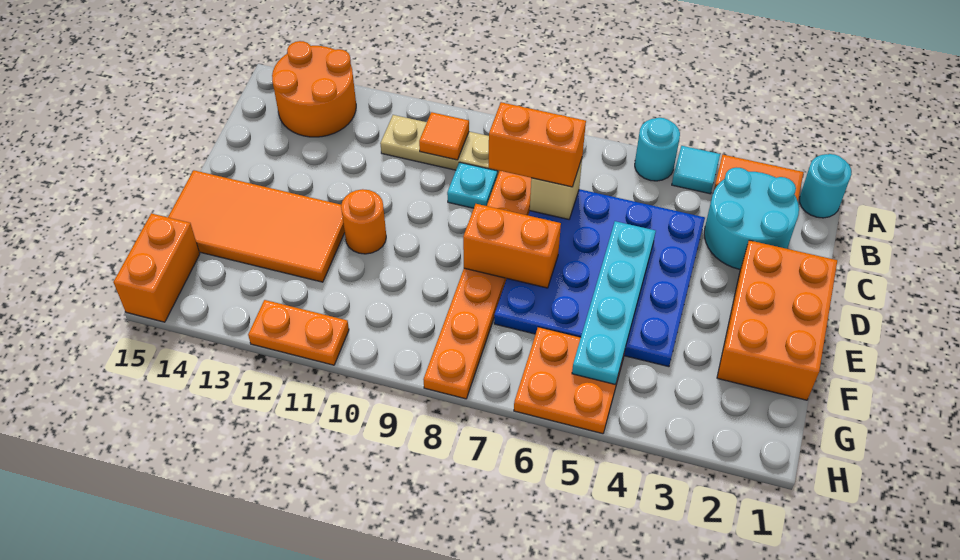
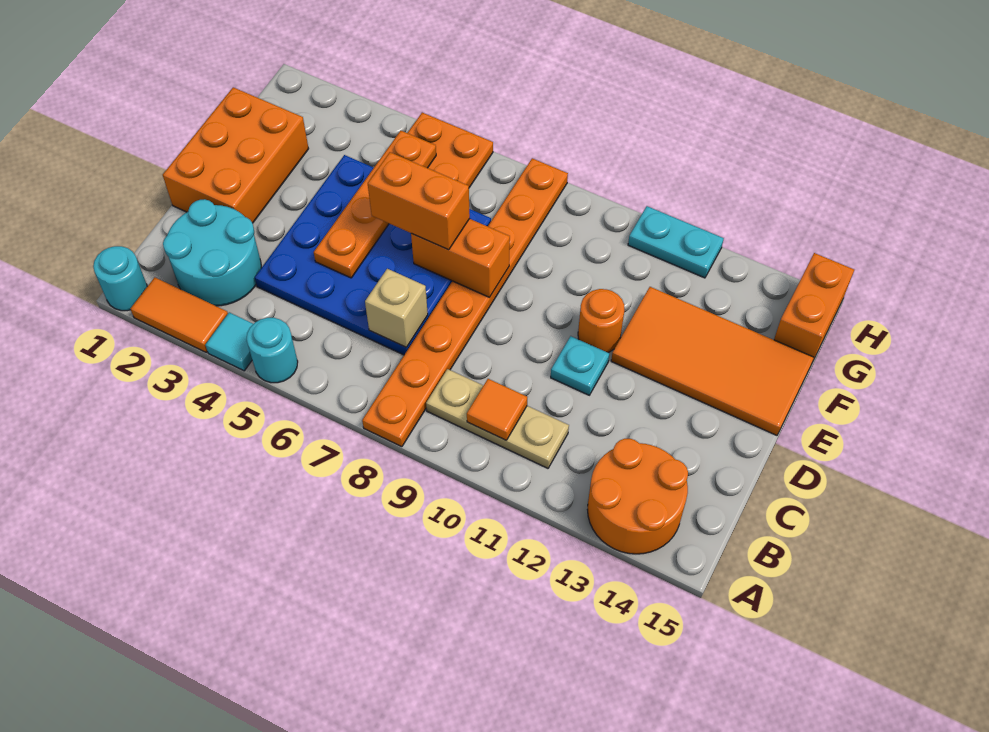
orange 1x2 brick [489,102,586,187] -> orange 1x2 brick moved to [368,152,470,250]
cyan 1x1 plate [447,162,497,208] -> cyan 1x1 plate moved to [551,336,609,395]
cyan 1x4 plate [572,221,656,385] -> orange 1x4 plate [314,131,436,278]
orange 1x2 plate [248,300,349,365] -> cyan 1x2 plate [628,206,724,278]

